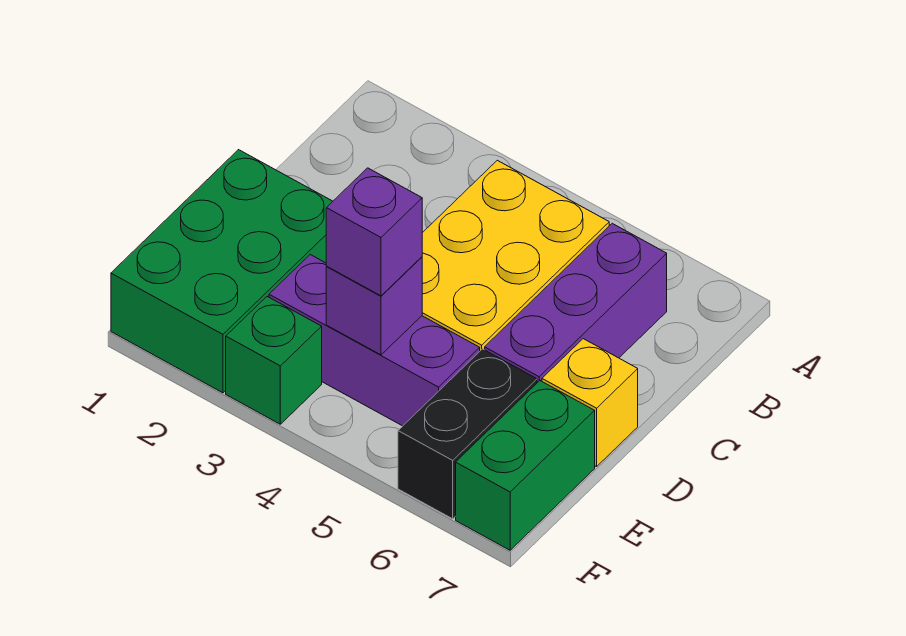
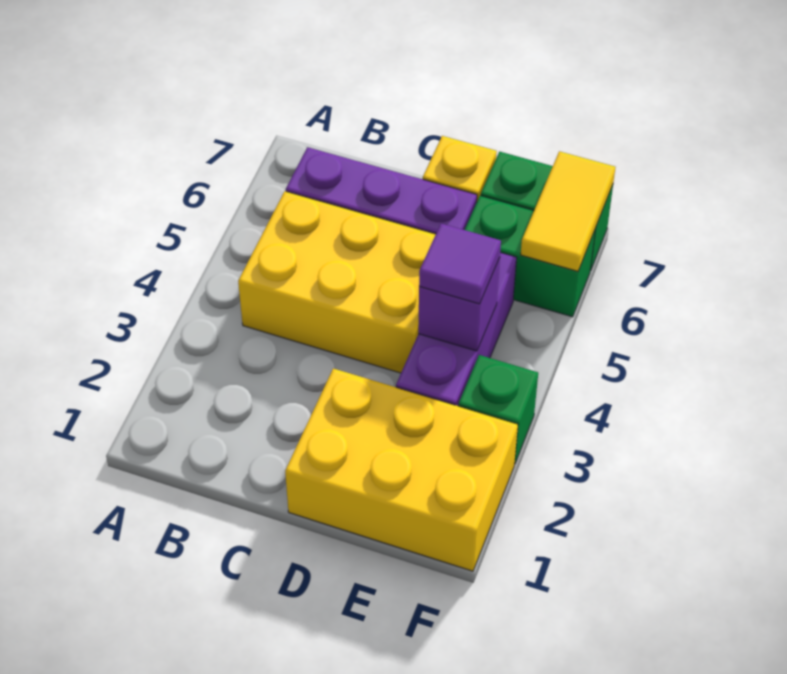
green 2x3 brick [111,150,333,393] -> yellow 2x3 brick [285,368,518,571]
purple 1x1 brick [326,168,422,296] -> purple 1x1 tile [419,224,501,304]
black 1x2 brick [398,349,537,519] -> green 1x2 brick [465,195,596,317]
none -> yellow 1x2 tile [521,151,615,271]

